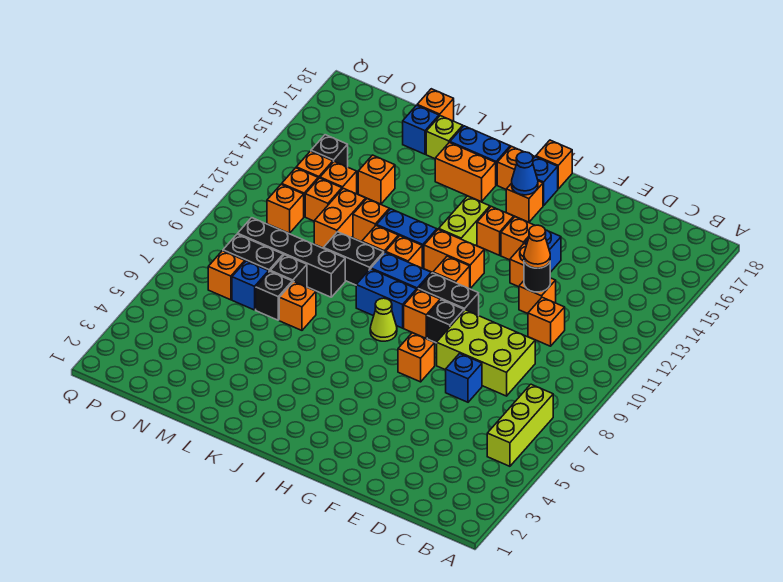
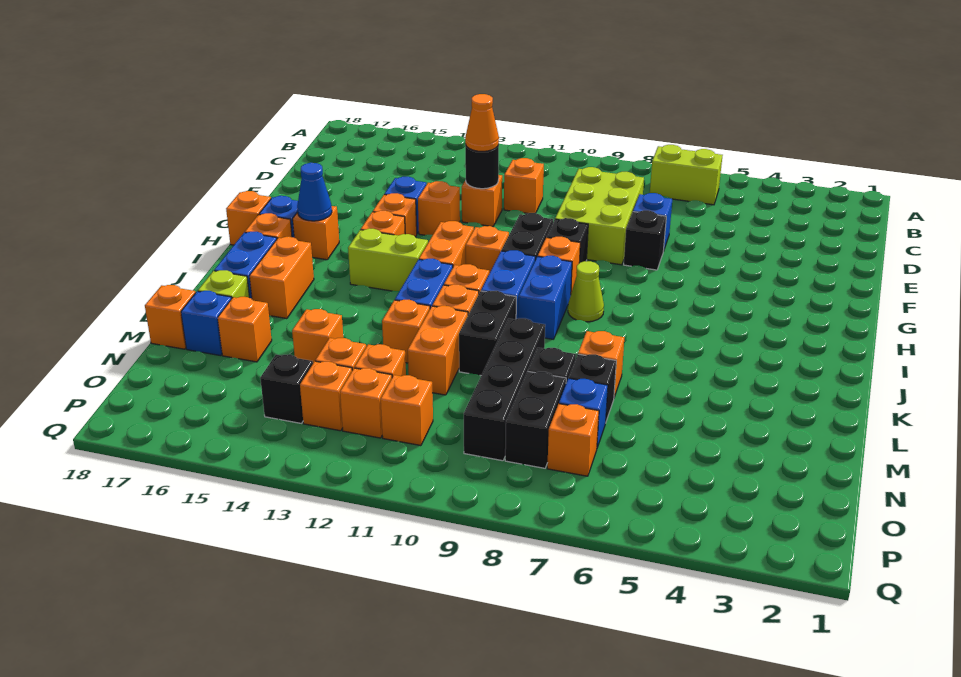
lime 1x3 brick [487,384,553,466] -> lime 1x2 brick [650,145,723,205]
none -> black 1x1 brick [624,210,666,270]
orange 1x1 brick [398,333,435,382] -> orange 1x1 brick moved to [218,297,272,362]
orange 1x2 brick [314,188,366,248] -> orange 1x2 brick turned to [408,306,468,395]

